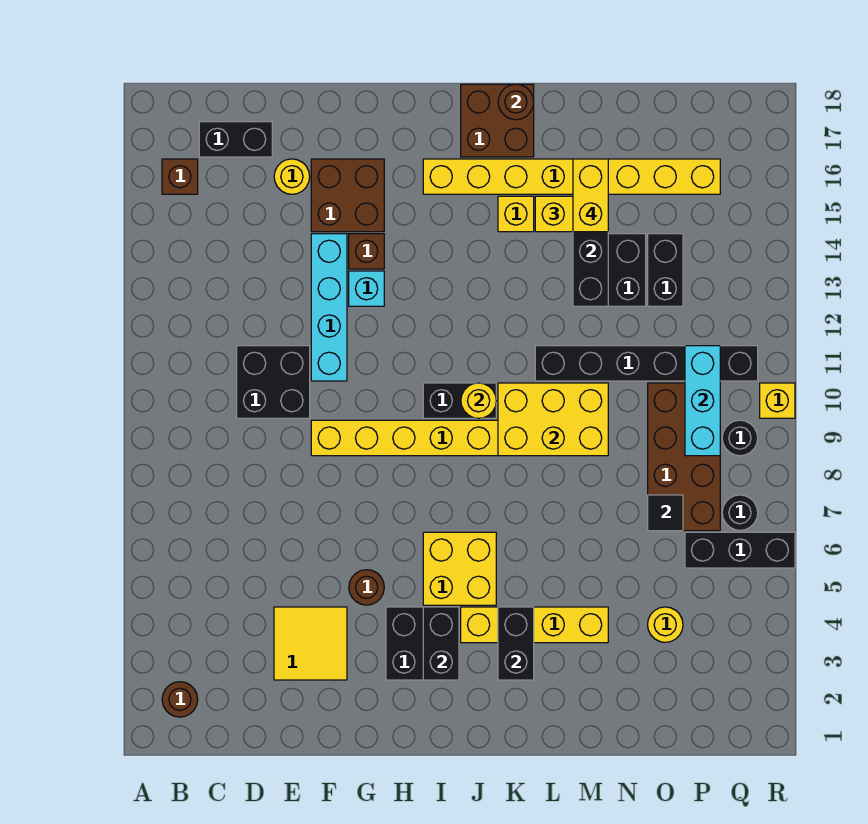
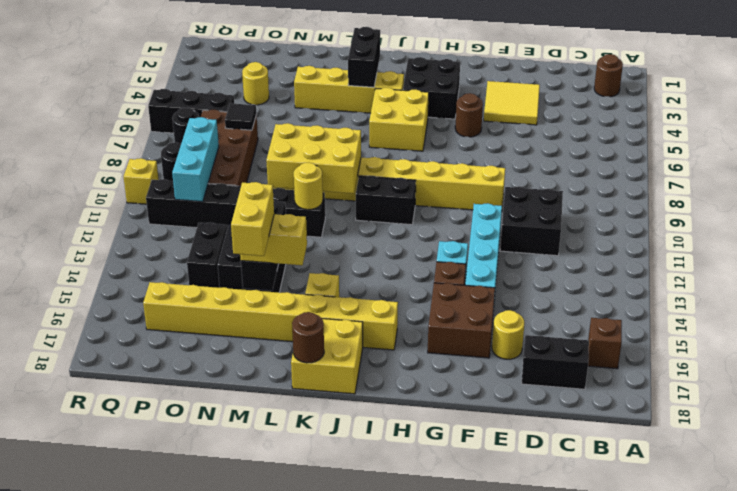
black 1x2 brick [423,607,459,680] -> none
yellow 1x1 round brick [461,383,496,418] -> yellow 1x1 round brick moved to [294,163,323,210]
brown 2x2 brick [461,84,534,157] -> yellow 2x2 brick [291,319,363,394]

